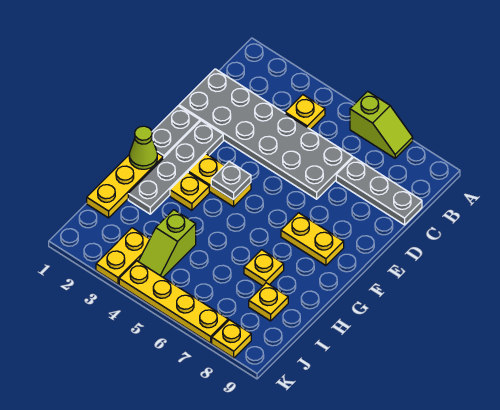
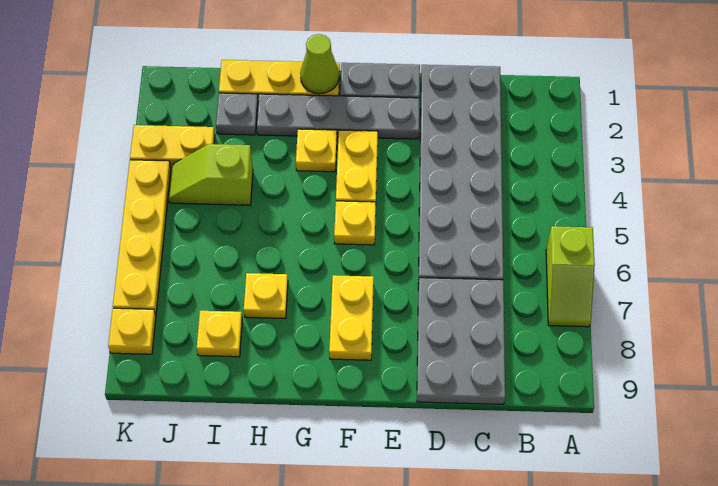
yellow 1x1 plate [285,95,325,130] -> yellow 1x1 plate moved to [334,201,376,245]
grey 1x3 plate [336,157,422,225] -> grey 2x3 plate [417,278,505,404]
grey 1x1 plate [211,162,251,200] -> grey 1x1 plate moved to [216,93,258,135]

